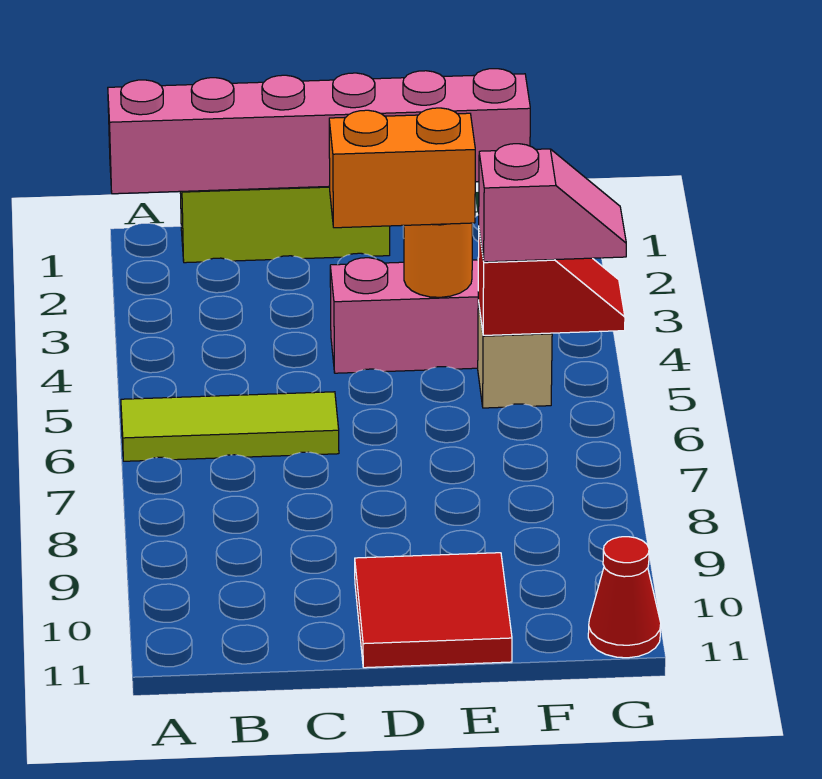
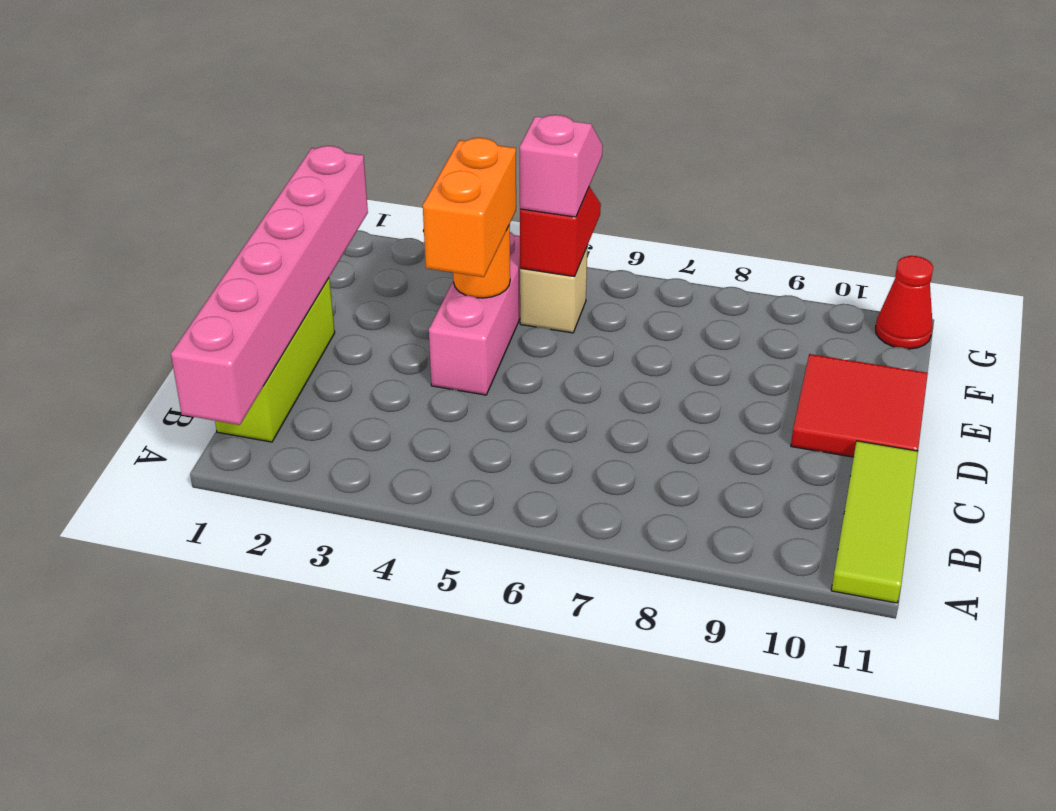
lime 1x3 tile [121,392,339,461] -> lime 1x3 tile moved to [831,441,918,603]

